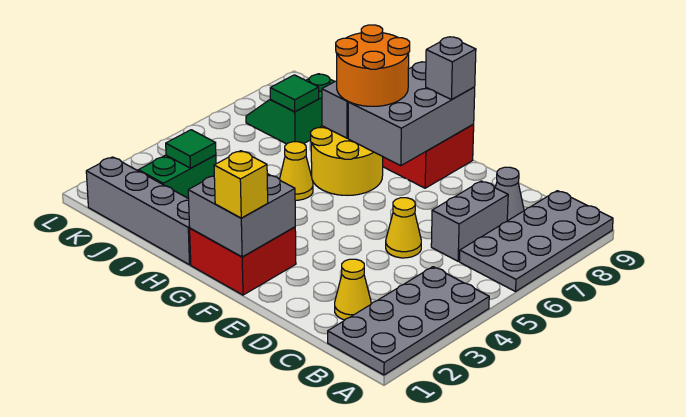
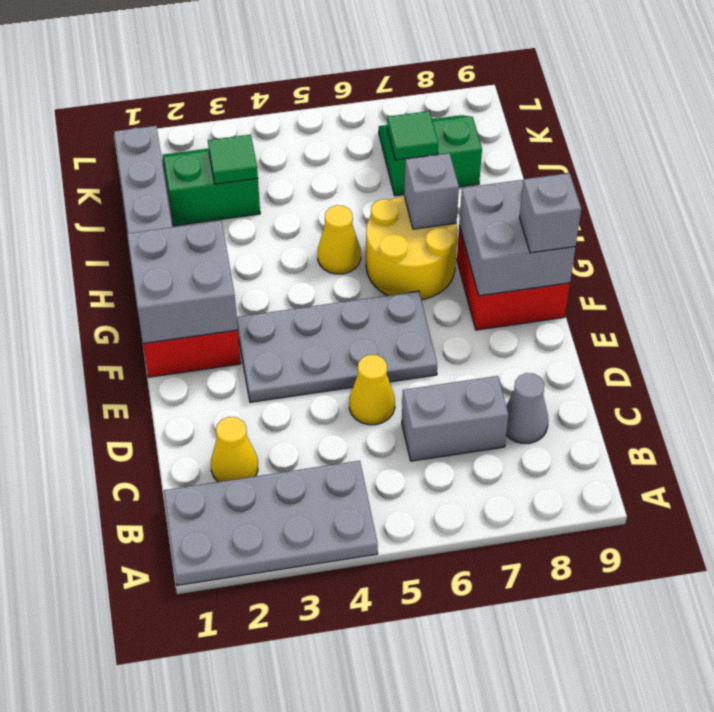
grey 2x4 plate [460,191,613,292] -> grey 2x4 plate moved to [237,291,437,402]
yellow 1x1 brick [214,151,268,218] -> none
grey 2x3 brick [348,62,475,166] -> grey 2x2 brick [459,180,575,296]
orange 2x2 round brick [336,25,410,106] -> none

